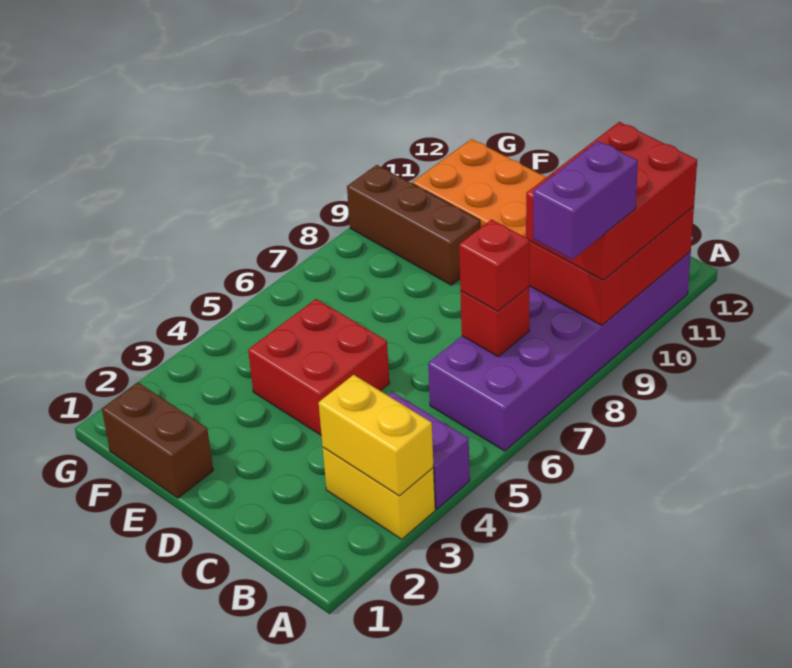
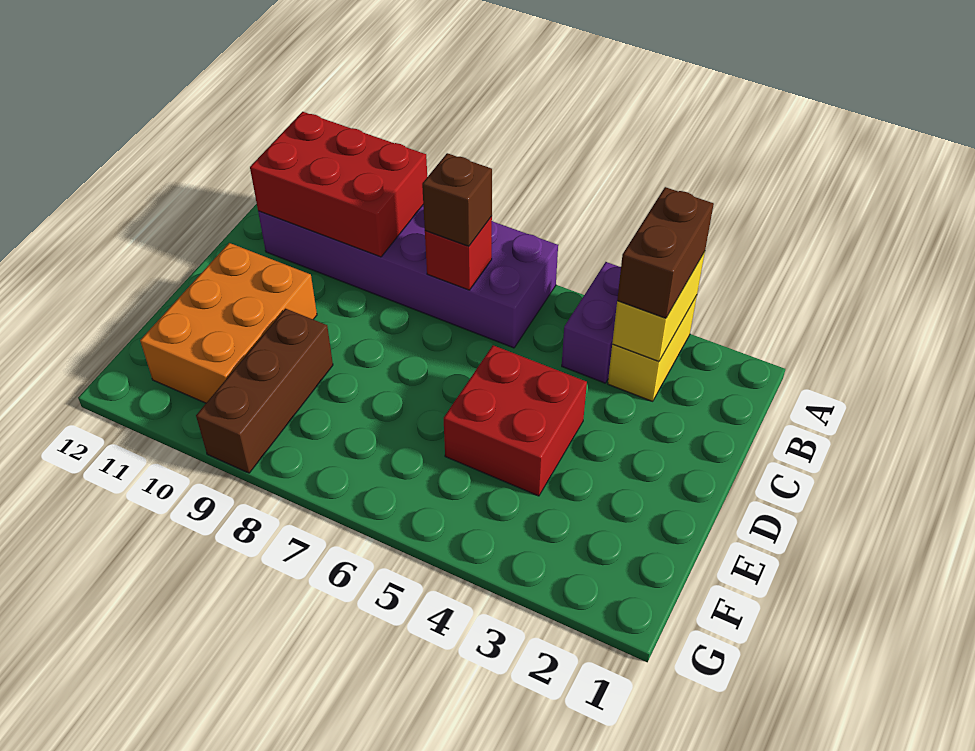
purple 1x2 brick [533,141,638,260] -> none
red 2x3 brick [526,122,697,280] -> none
red 1x1 brick [459,220,530,311] -> brown 1x1 brick [422,153,492,246]
brown 1x2 brick [102,382,213,498] -> brown 1x2 brick moved to [617,187,714,318]

